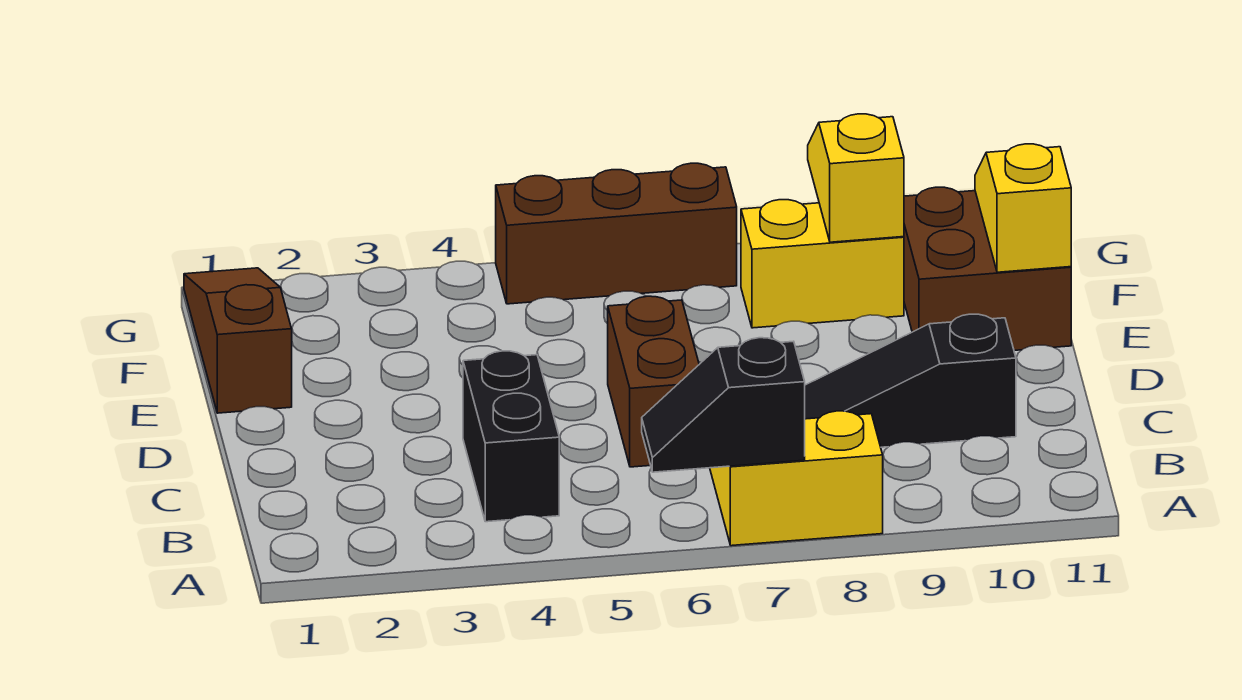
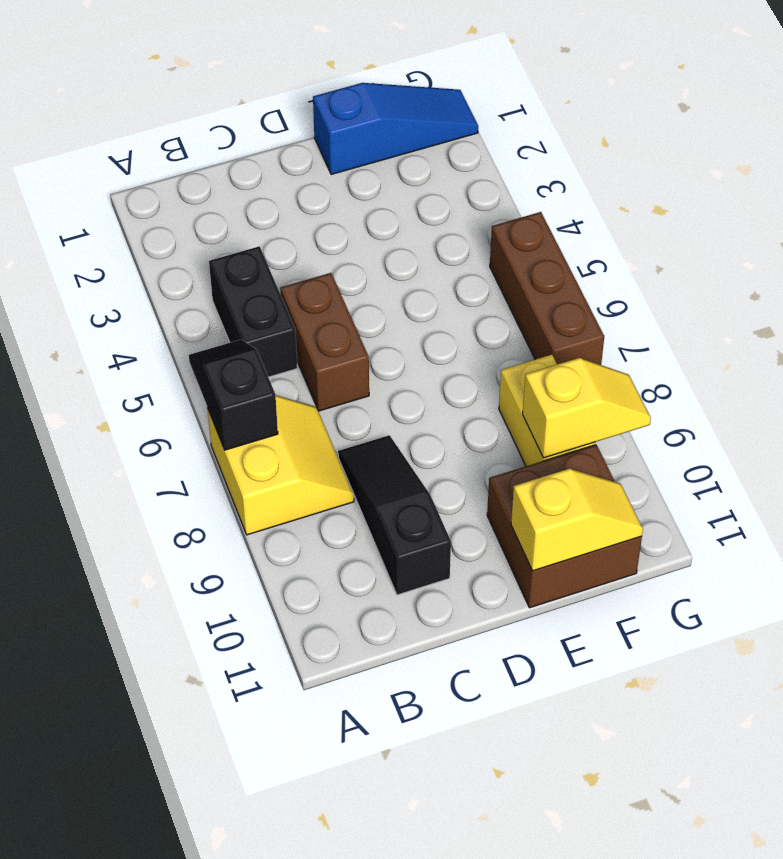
black 1x2 brick [463,351,559,522] -> black 1x2 brick turned to [209,246,297,377]
brown 1x2 brick [608,296,699,467] -> brown 1x2 brick turned to [280,273,369,411]
brown 1x3 slope [184,268,292,413] -> blue 1x3 slope [313,83,478,175]

